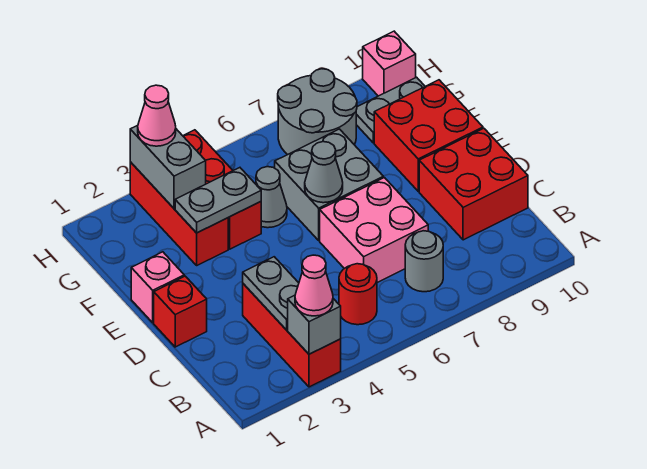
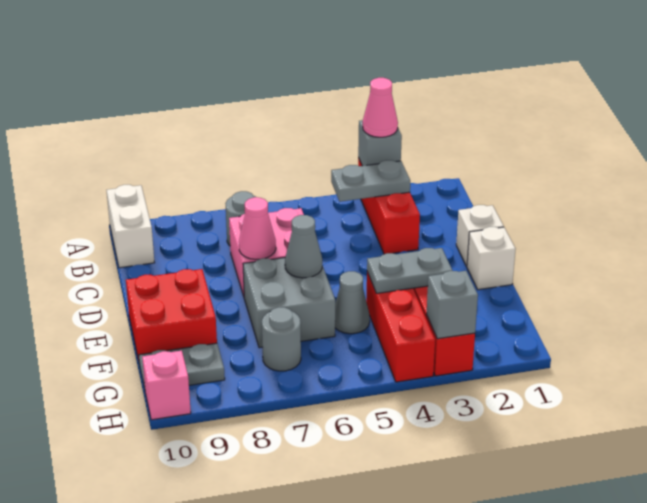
none -> white 1x2 brick [106,185,154,268]
grey 1x2 plate [243,257,299,330] -> grey 1x2 plate turned to [331,160,410,202]
red 1x1 round brick [339,264,377,325] -> none
red 2x2 brick [419,128,528,240] -> none
red 1x1 brick [154,276,207,347] -> white 1x1 brick [456,205,504,266]
pink 1x1 brick [131,252,184,323] -> white 1x1 brick [467,227,516,290]
grey 1x2 brick [130,125,206,209] -> grey 1x1 brick [427,271,478,339]
grey 2x2 round brick [278,69,357,155] -> grey 1x1 round brick [262,307,301,371]
pink 1x1 cone [138,85,176,146] -> pink 1x1 cone moved to [239,197,276,260]

